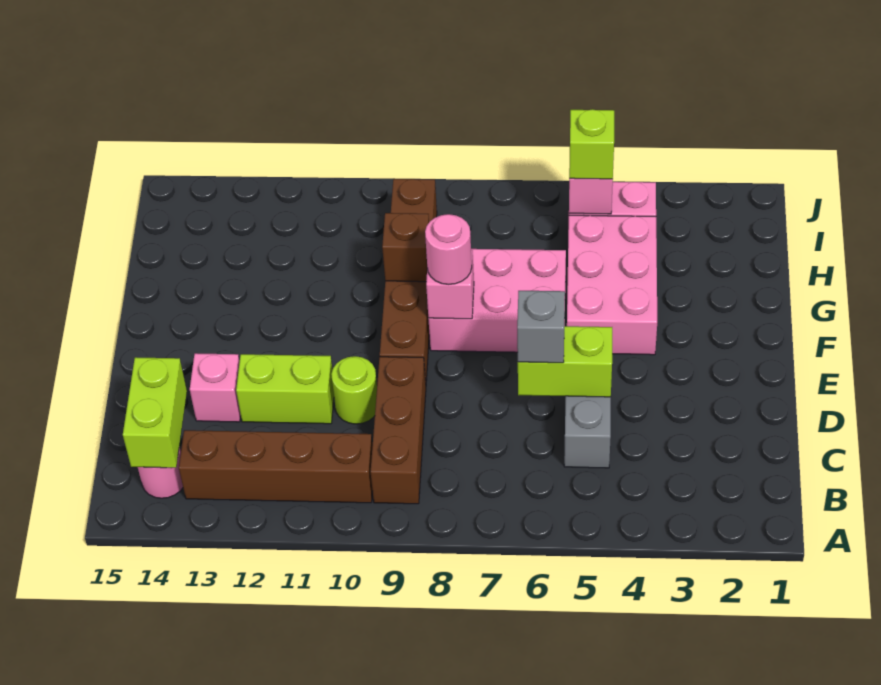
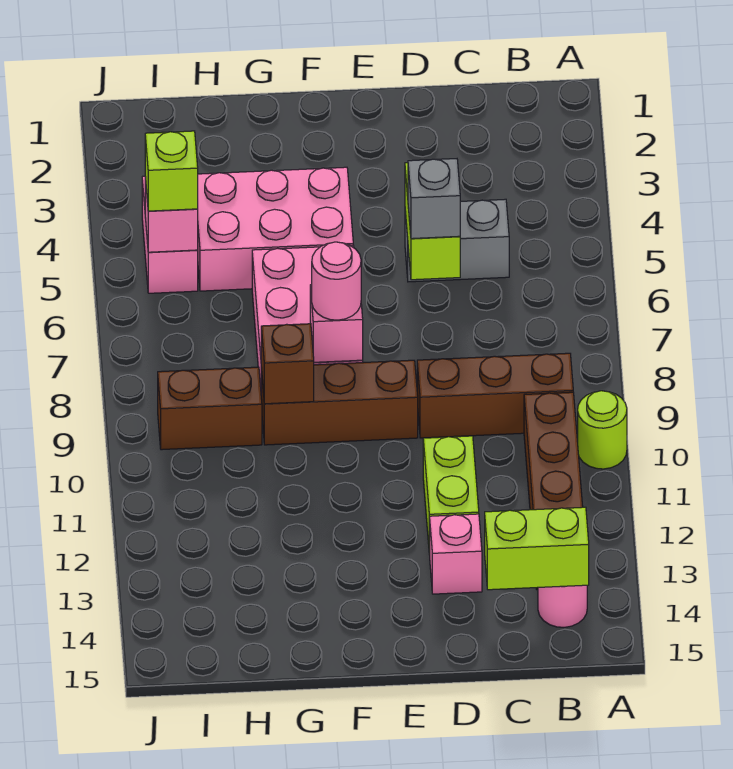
lime 1x1 round brick [331,356,377,424] -> lime 1x1 round brick moved to [578,391,627,469]

